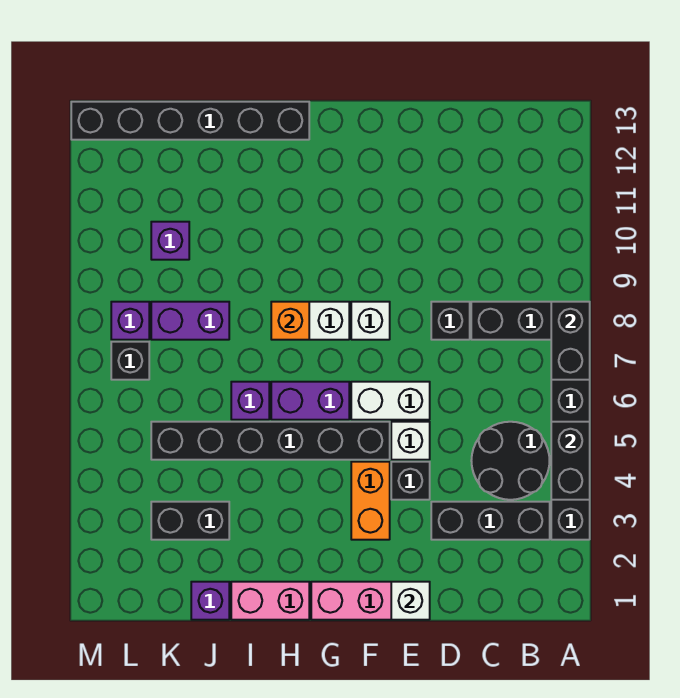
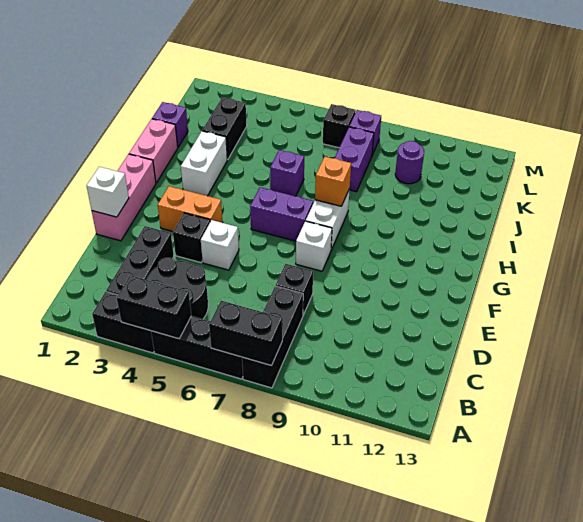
white 1x2 brick [351,382,430,420] -> white 1x2 brick moved to [181,131,227,196]
black 1x6 brick [151,422,390,460] -> none
purple 1x2 brick [271,382,349,420] -> purple 1x2 brick turned to [250,187,313,241]
black 1x6 brick [71,102,309,140] -> none
purple 1x1 brick [151,222,189,260] -> purple 1x1 round brick [395,141,424,184]

